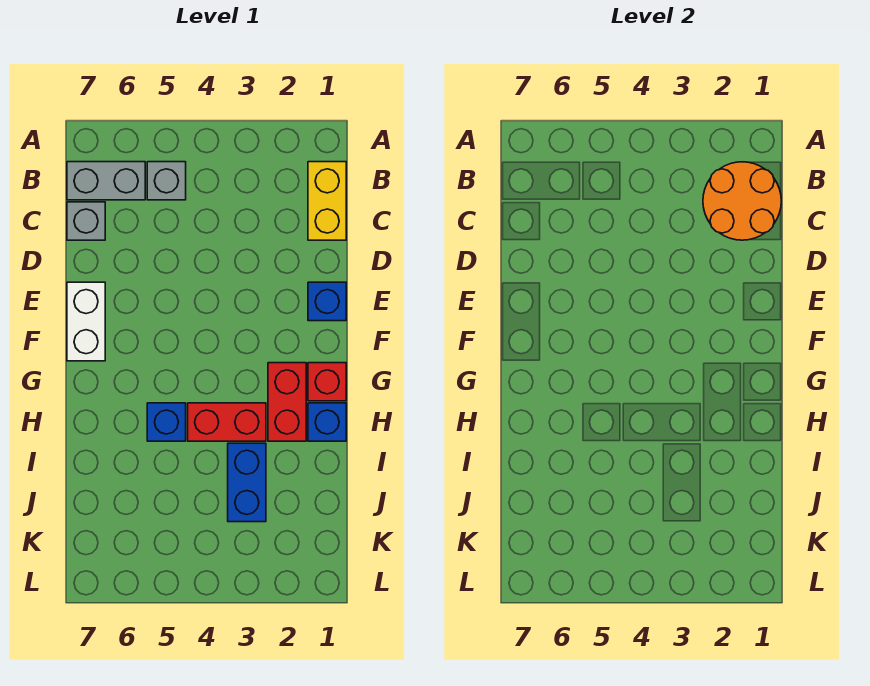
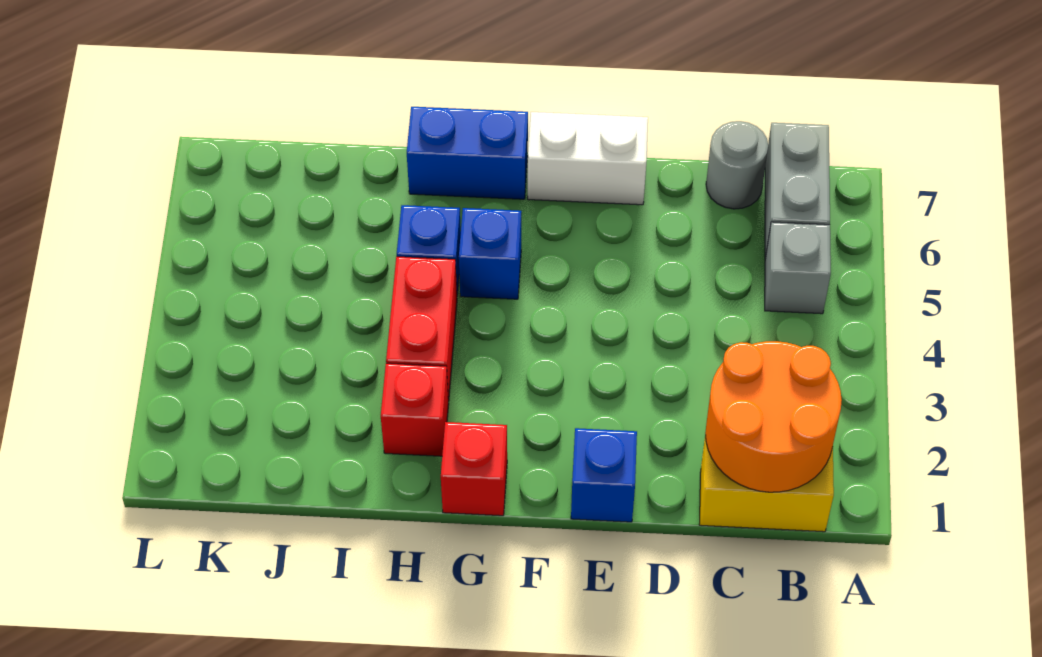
grey 1x1 brick [67,202,105,240] -> grey 1x1 round brick [706,121,768,209]
red 1x2 brick [268,363,306,441] -> red 1x1 brick [381,363,449,456]
blue 1x1 brick [308,403,346,441] -> blue 1x1 brick moved to [459,208,521,299]
blue 1x2 brick [228,443,266,522] -> blue 1x2 brick moved to [407,107,528,199]

